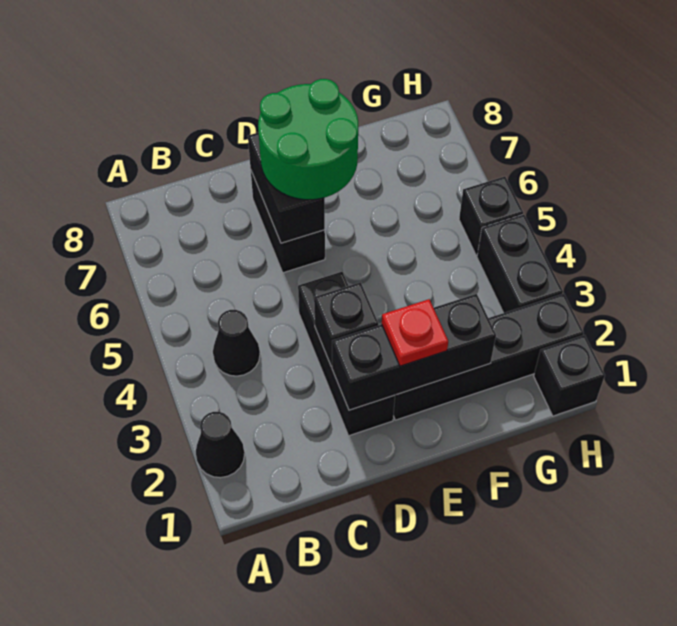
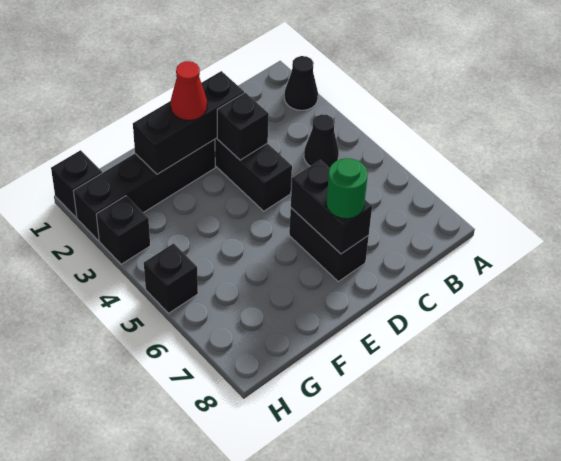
green 2x2 round brick [258,79,358,200] -> green 1x1 round brick [326,158,368,219]
red 1x1 plate [382,299,448,366] -> red 1x1 cone [171,61,207,120]
black 1x2 brick [477,214,563,313] -> black 1x1 brick [96,196,150,264]

